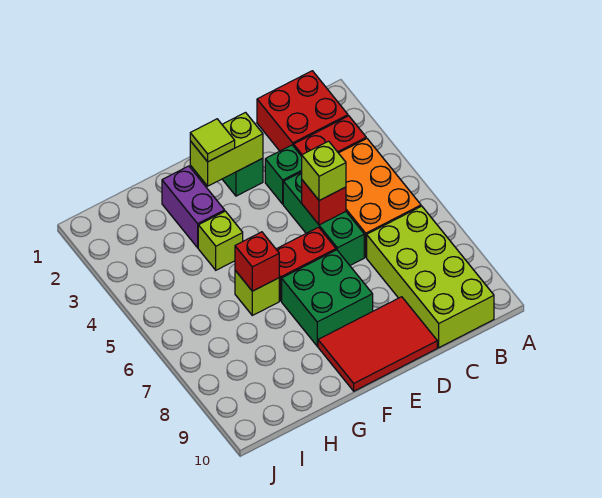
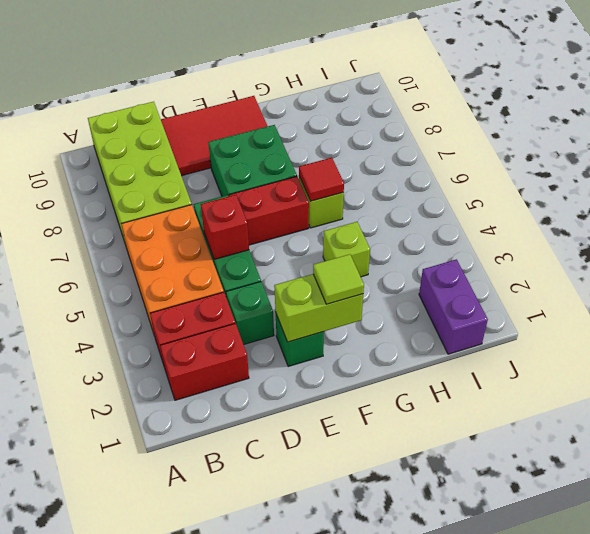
red 2x2 brick [257,71,348,151] -> red 1x2 brick [160,323,249,400]
lime 1x1 brick [302,141,346,201] -> none
purple 1x2 brick [162,166,225,248] -> purple 1x2 brick moved to [419,259,488,354]
red 1x1 brick [235,232,279,291] -> red 1x1 tile [299,158,344,201]

